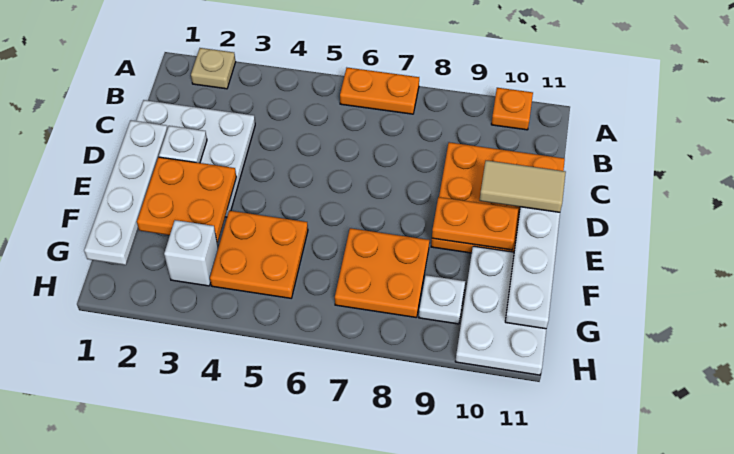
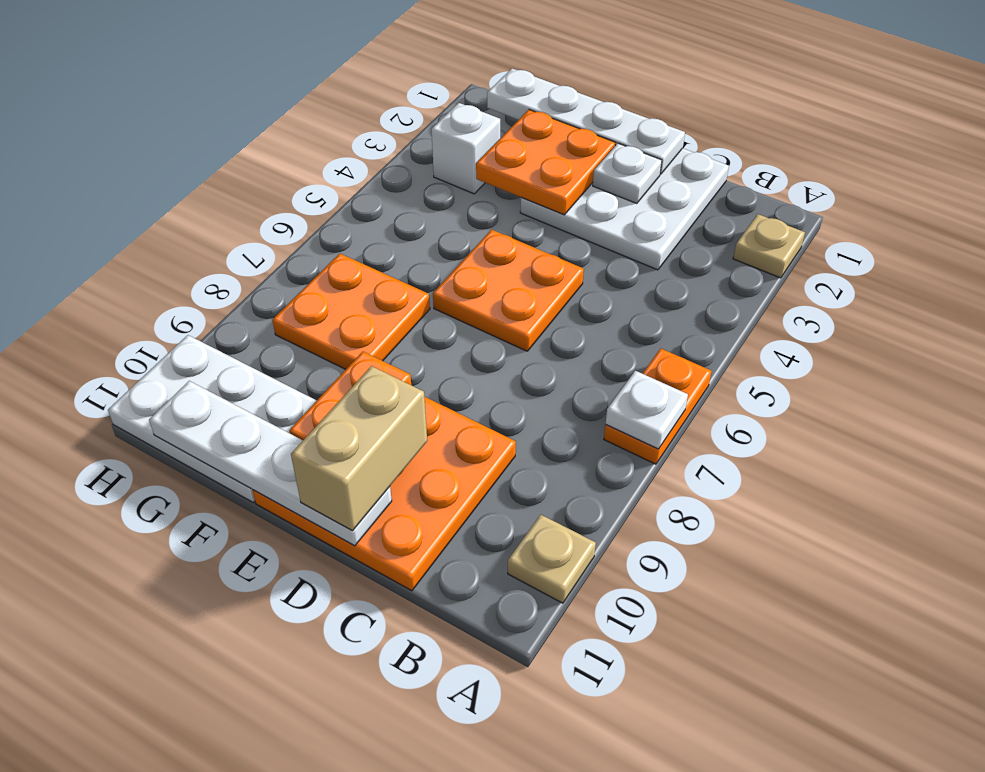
orange 1x1 plate [491,88,533,130] -> tan 1x1 plate [508,515,596,603]
tan 1x2 tile [479,160,566,212] -> tan 1x2 brick [291,366,427,531]
orange 2x2 plate [210,211,308,298] -> orange 2x2 plate moved to [433,230,584,351]
white 1x1 plate [419,275,465,324] -> white 1x1 plate moved to [606,371,688,449]

